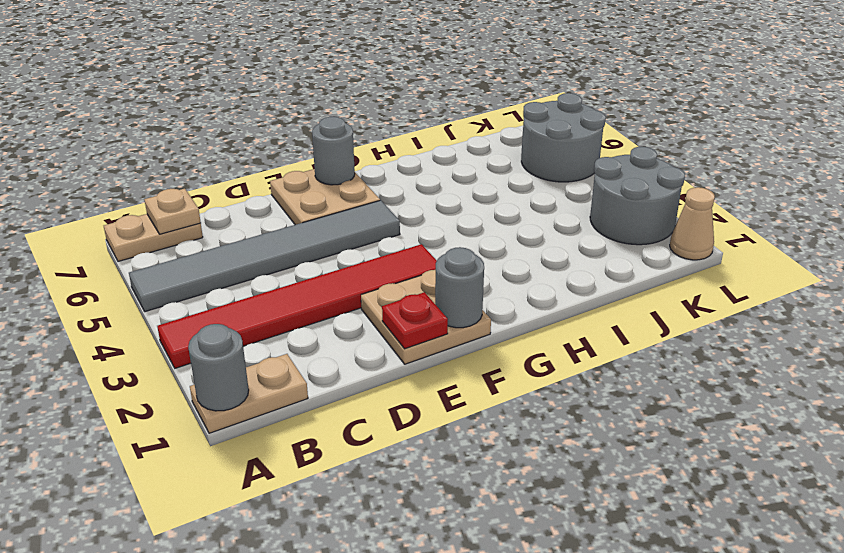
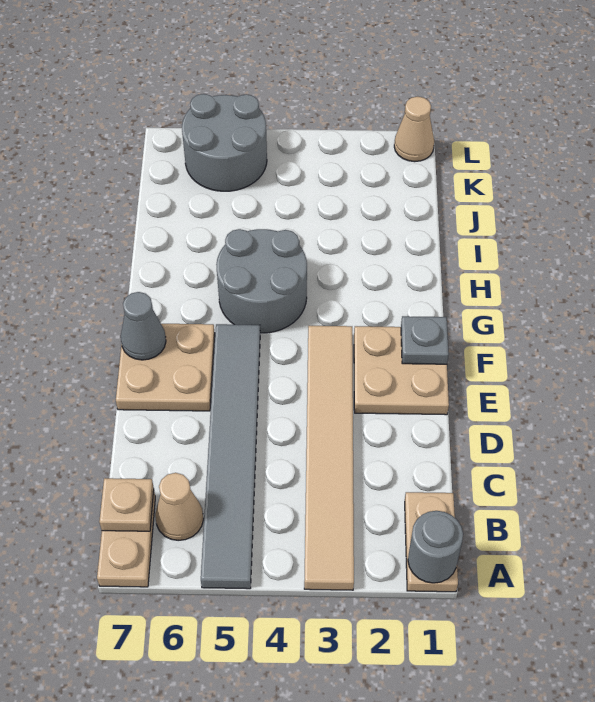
red 1x6 tile [157,244,437,368] -> tan 1x6 tile [304,326,354,590]
none -> tan 1x1 cone [155,473,203,541]
red 1x1 plate [382,292,448,349] -> none
grey 1x1 round brick [435,247,484,328] -> grey 1x1 plate [401,316,449,364]
grey 1x1 round brick [312,117,355,185] -> grey 1x1 cone [121,292,166,360]
grey 2x2 round brick [590,147,685,245] -> grey 2x2 round brick moved to [216,229,307,333]

